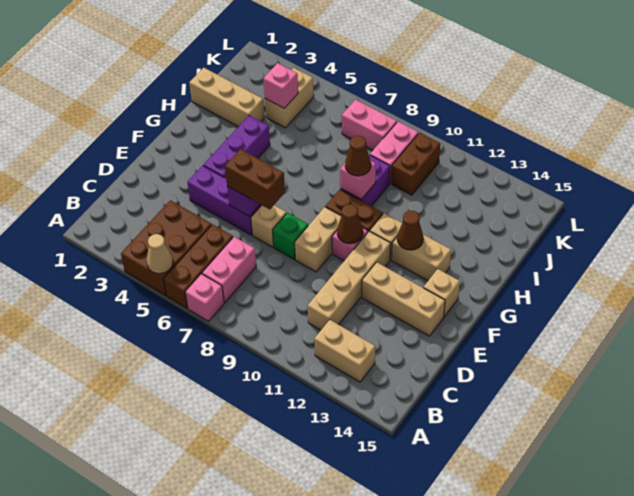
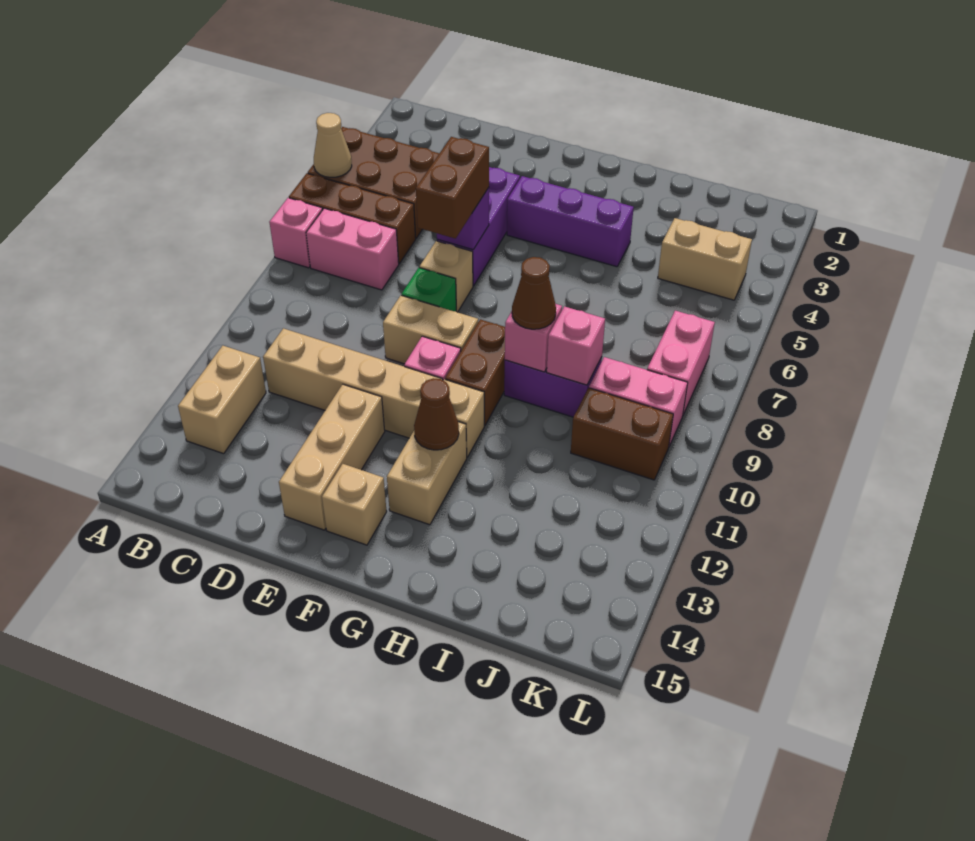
brown 1x1 cone [337,204,363,244] -> none
tan 1x3 brick [189,68,265,127] -> none
pink 1x1 brick [263,63,298,108] -> pink 1x1 brick moved to [547,306,605,385]

